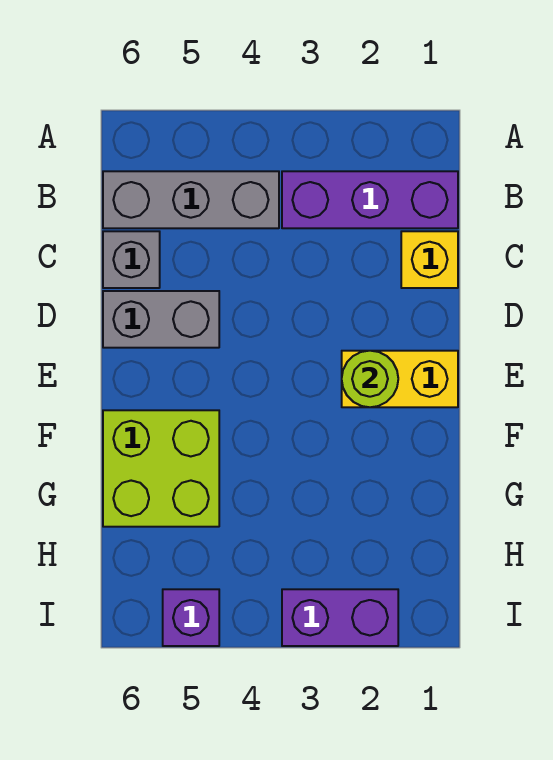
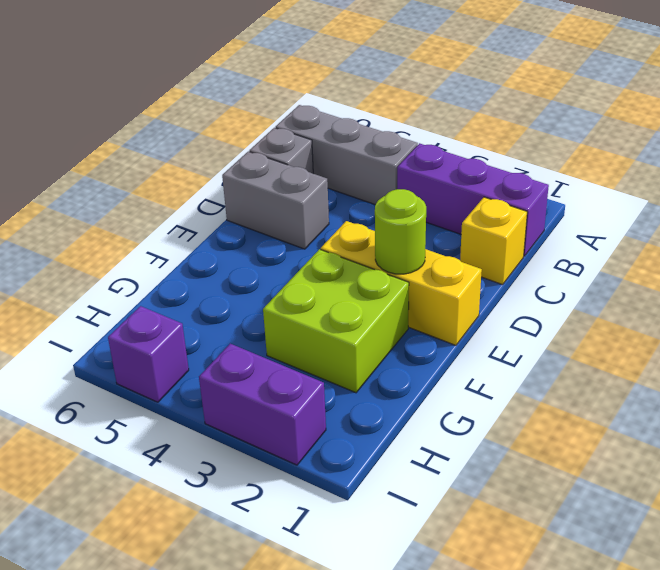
yellow 1x2 brick [342,351,458,407] -> yellow 1x3 brick [321,221,482,345]
lime 2x2 brick [103,410,219,527] -> lime 2x2 brick moved to [263,249,409,393]

